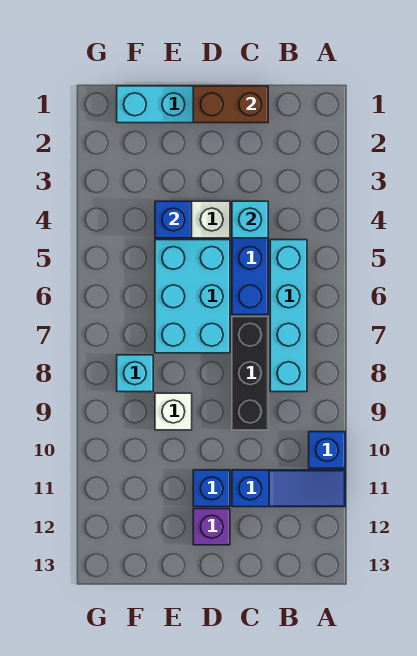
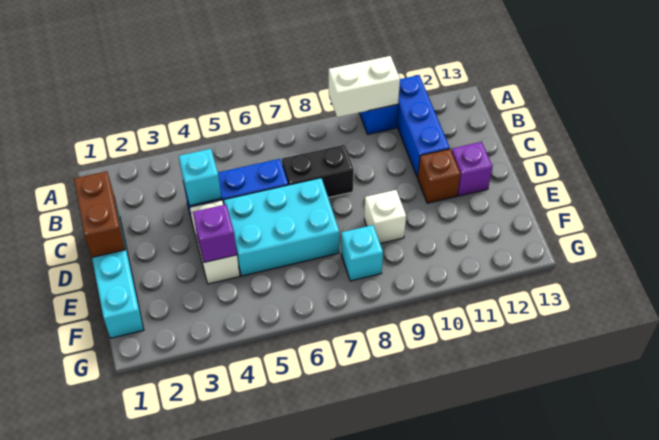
none -> white 1x2 brick [329,56,400,117]
blue 1x3 slope [232,470,345,507] -> blue 1x3 brick [397,75,450,177]
cyan 1x4 brick [270,240,307,392] -> none
black 1x3 brick [232,317,268,430] -> black 1x2 brick [282,144,354,198]
blue 1x1 brick [193,470,230,507] -> brown 1x1 brick [418,149,461,203]
blue 1x1 brick [155,201,192,238] -> purple 1x1 brick [193,204,237,262]

